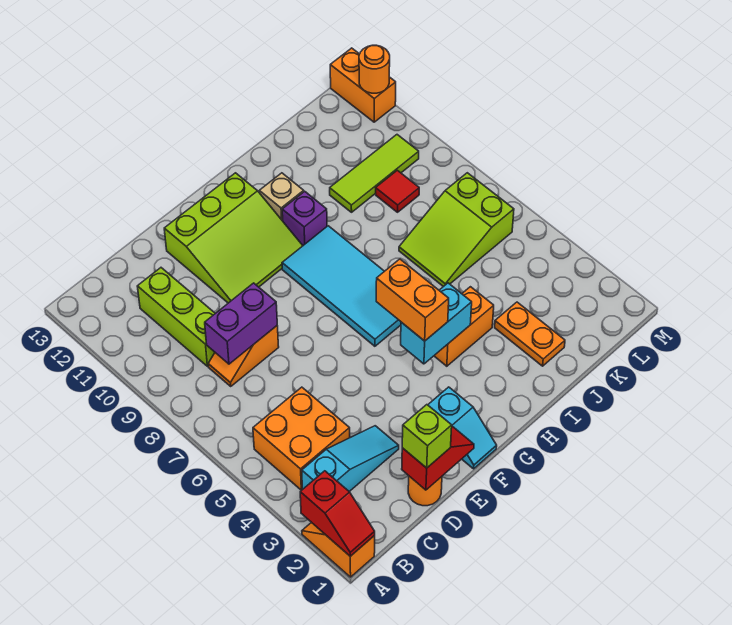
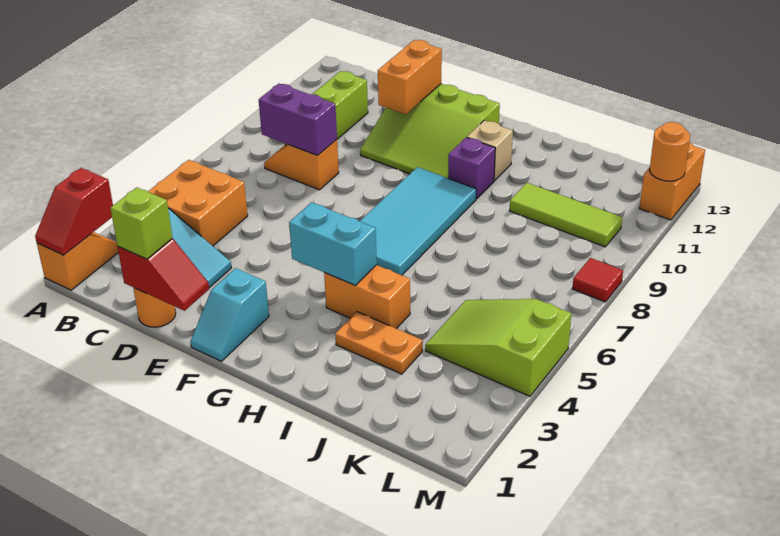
orange 1x2 brick [376,259,449,341] -> orange 1x2 brick moved to [378,40,442,115]
orange 1x2 plate [495,302,565,366] -> orange 1x2 plate turned to [335,312,423,374]
lime 2x3 slope [399,173,514,287] -> lime 2x3 slope moved to [425,299,571,396]
red 1x1 tile [376,170,419,212] -> red 1x1 tile moved to [572,258,623,302]

